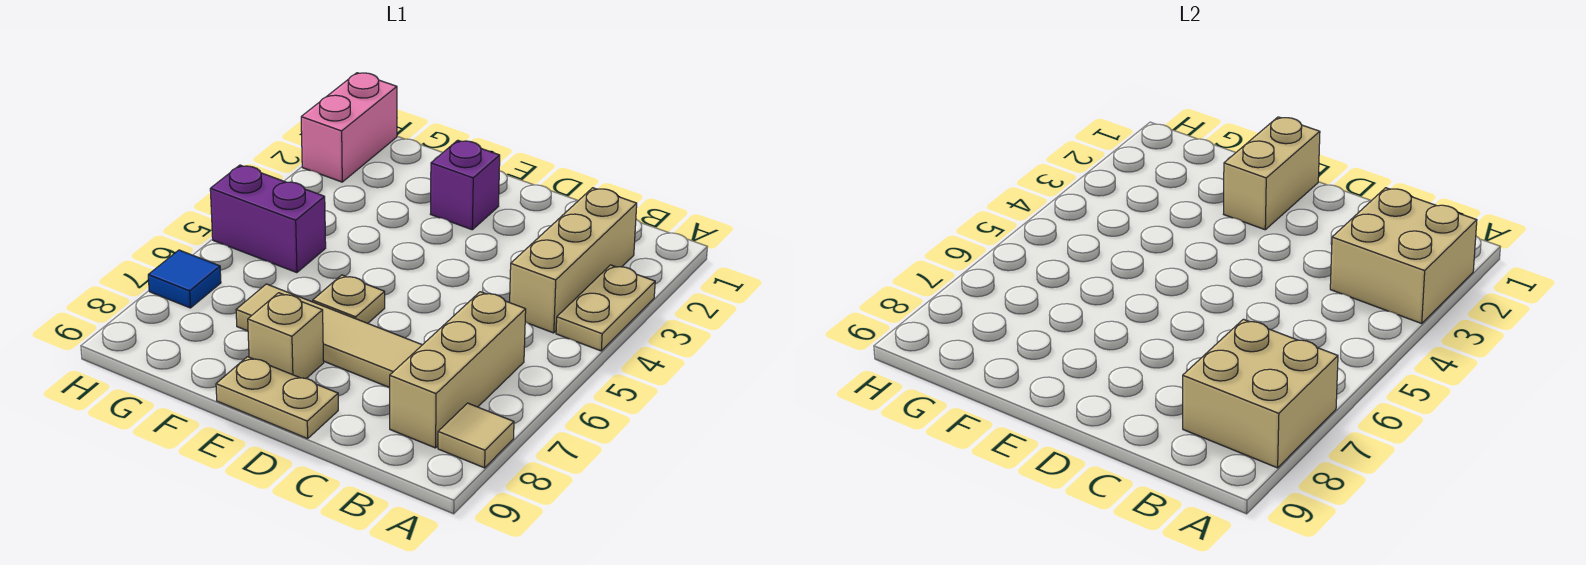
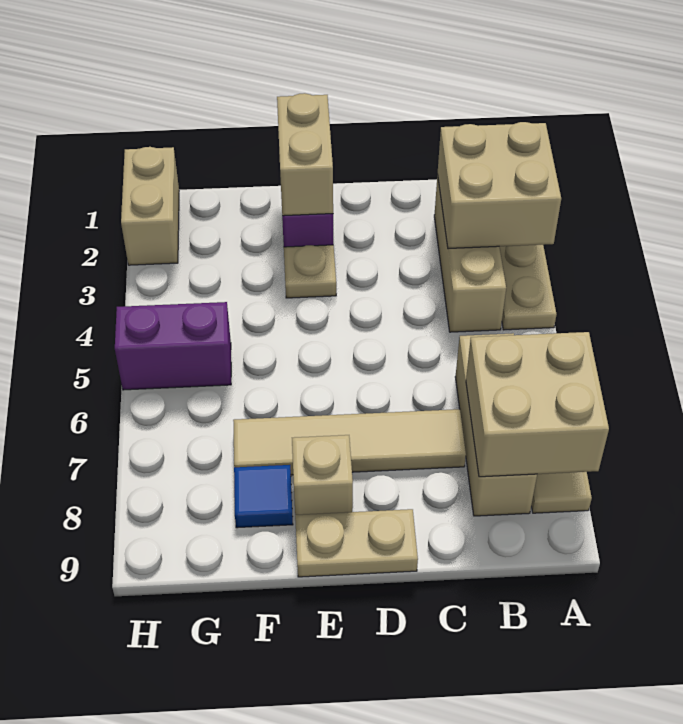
tan 1x1 plate [313,275,385,323] -> tan 1x1 plate moved to [284,245,336,298]
pink 1x2 brick [301,73,397,182] -> tan 1x2 brick [121,147,179,265]
blue 1x1 tile [148,250,221,308] -> blue 1x1 tile moved to [234,465,293,528]

